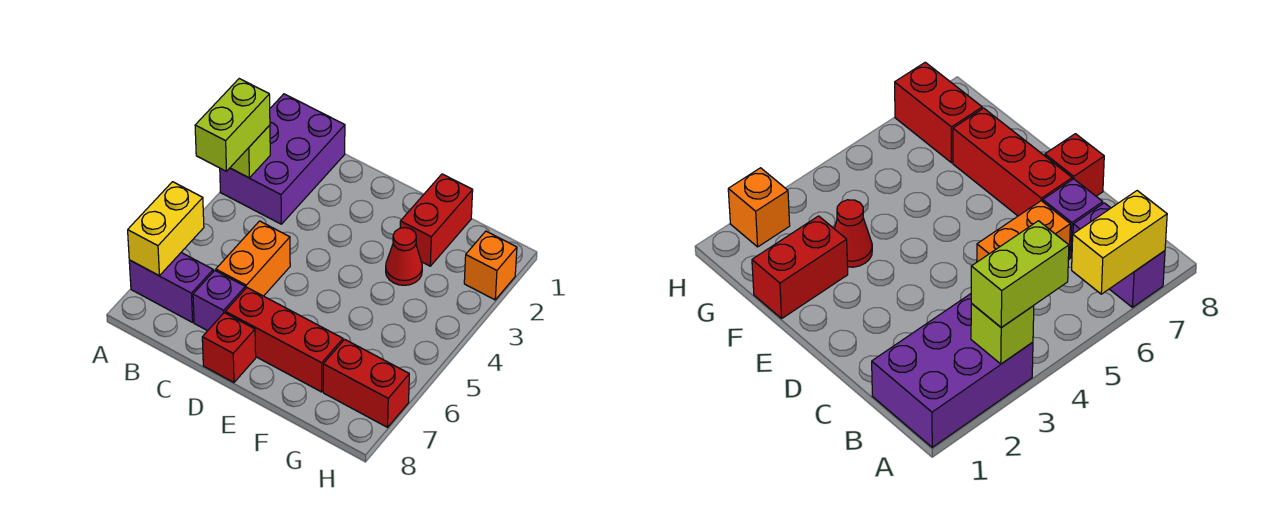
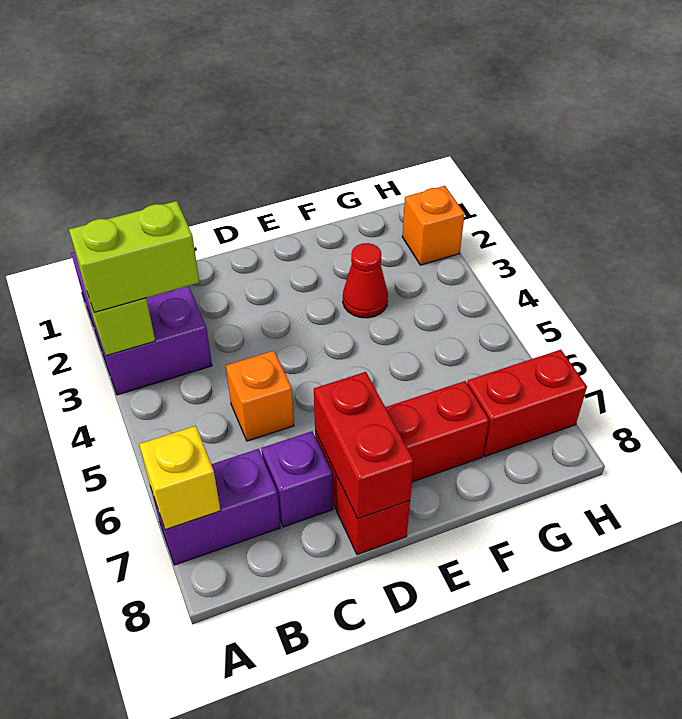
lime 1x2 brick [195,79,270,171] -> lime 1x2 brick turned to [69,201,200,313]
yellow 1x2 brick [128,182,204,276] -> yellow 1x1 brick [139,426,221,530]
orange 1x2 brick [216,221,290,296] -> orange 1x1 brick [226,351,294,441]
red 1x2 brick [400,174,473,266] -> red 1x2 brick moved to [314,372,414,519]

